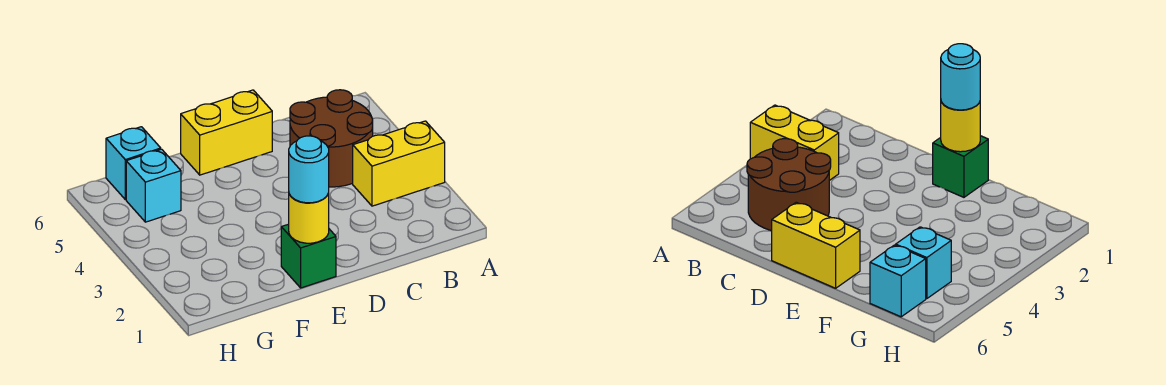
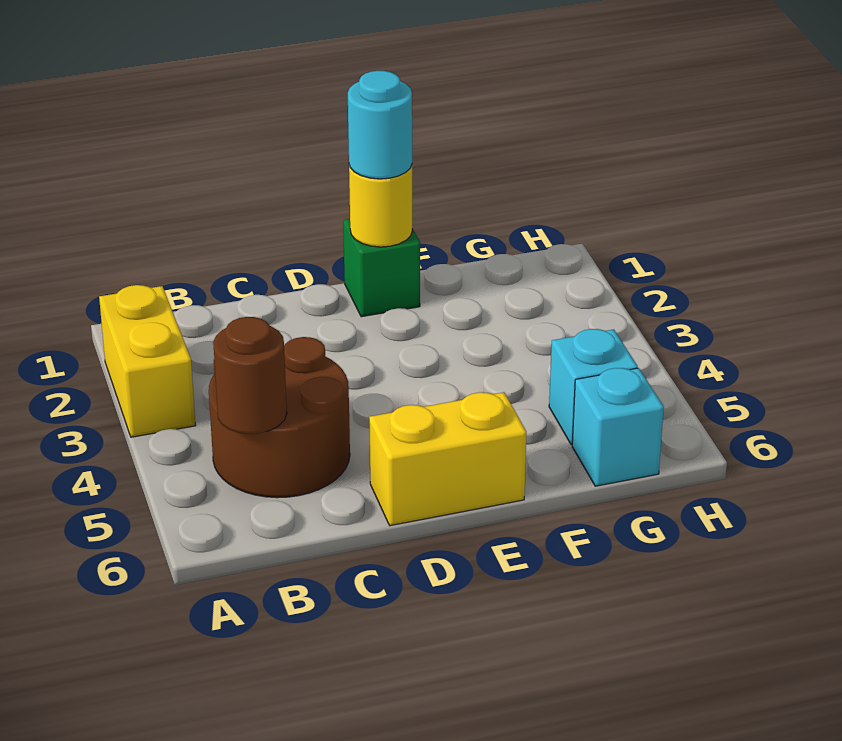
yellow 1x2 brick [353,121,445,206] -> yellow 1x2 brick turned to [99,285,196,437]
none -> brown 1x1 round brick [213,317,287,434]

